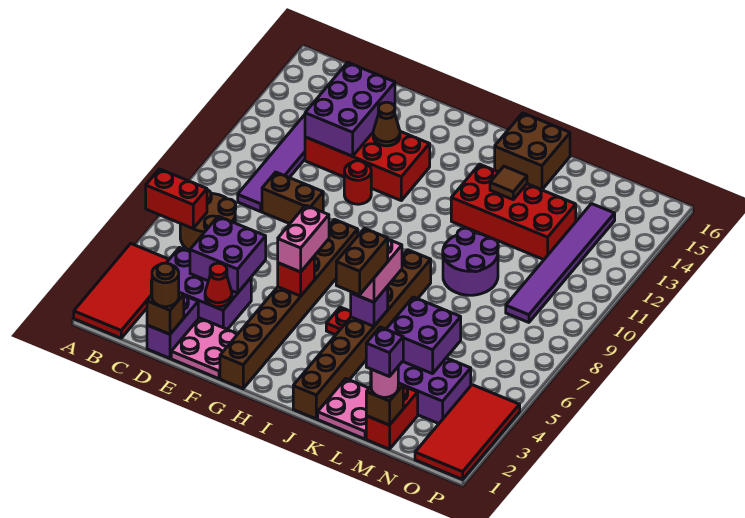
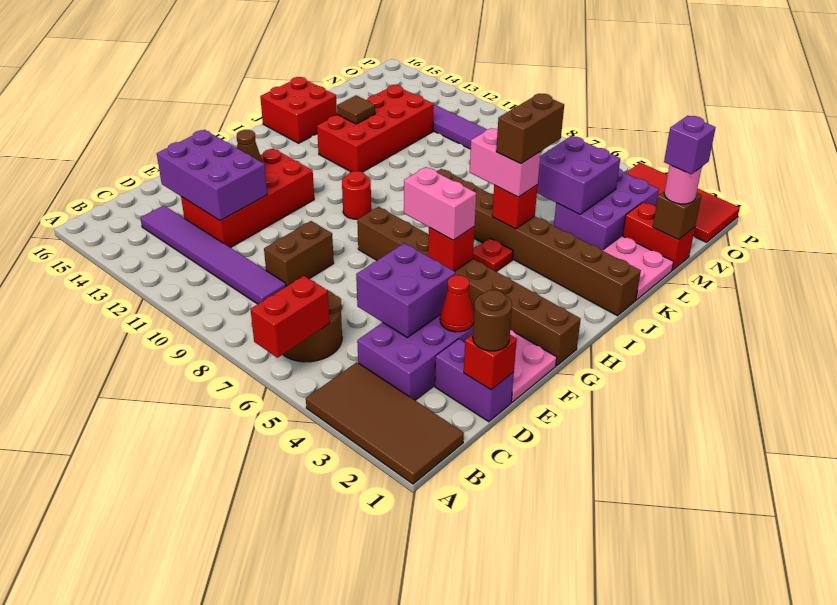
red 2x4 tile [74,244,169,338] -> brown 2x4 tile [306,362,464,484]
brown 1x1 brick [147,292,184,334] -> red 1x1 brick [464,334,517,390]
red 1x1 round brick [344,161,371,204] -> red 1x1 round brick moved to [342,171,371,219]
brown 1x2 brick [336,228,388,295] -> brown 1x2 brick turned to [496,94,564,164]
purple 1x1 brick [351,287,388,326] -> red 1x1 brick [492,185,538,229]
brown 2x2 brick [495,113,570,190] -> red 2x2 brick [260,77,337,143]
purple 2x2 round brick [443,228,498,295] -> none

